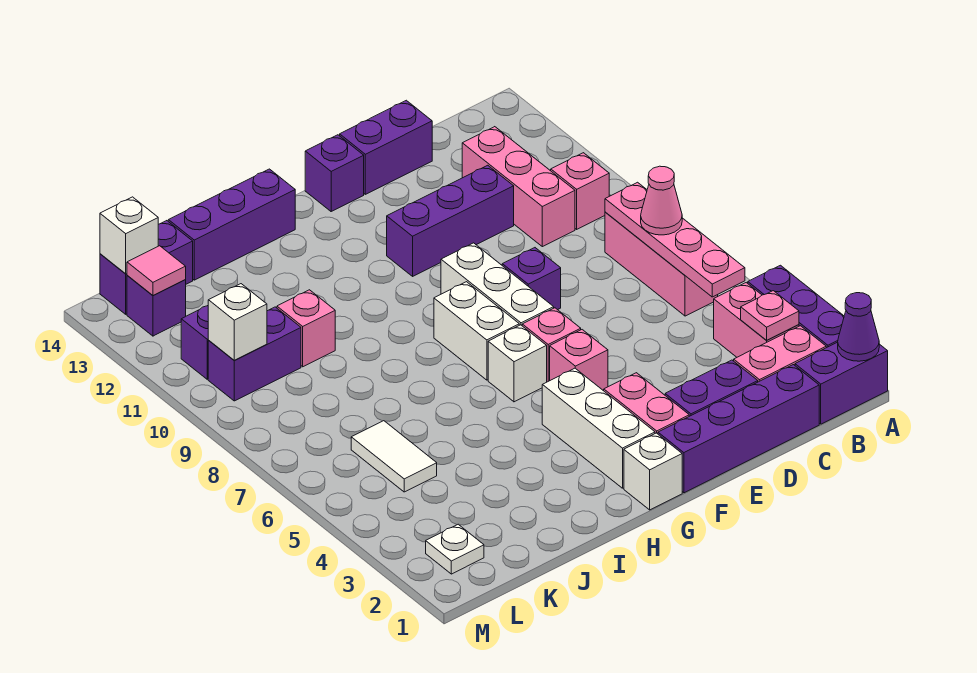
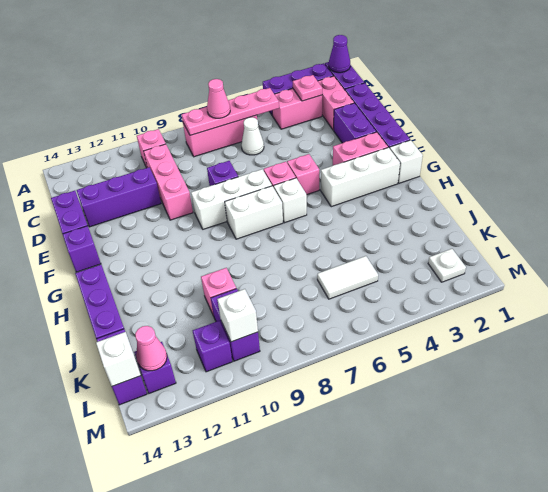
none -> white 1x1 cone [241,117,264,155]
pink 1x3 brick [462,127,575,247] -> pink 1x3 brick turned to [144,144,193,220]
purple 1x3 brick [387,165,514,276] -> purple 1x3 brick turned to [77,167,161,227]
pink 1x1 tile [127,246,186,296] -> pink 1x1 cone [135,326,167,371]

